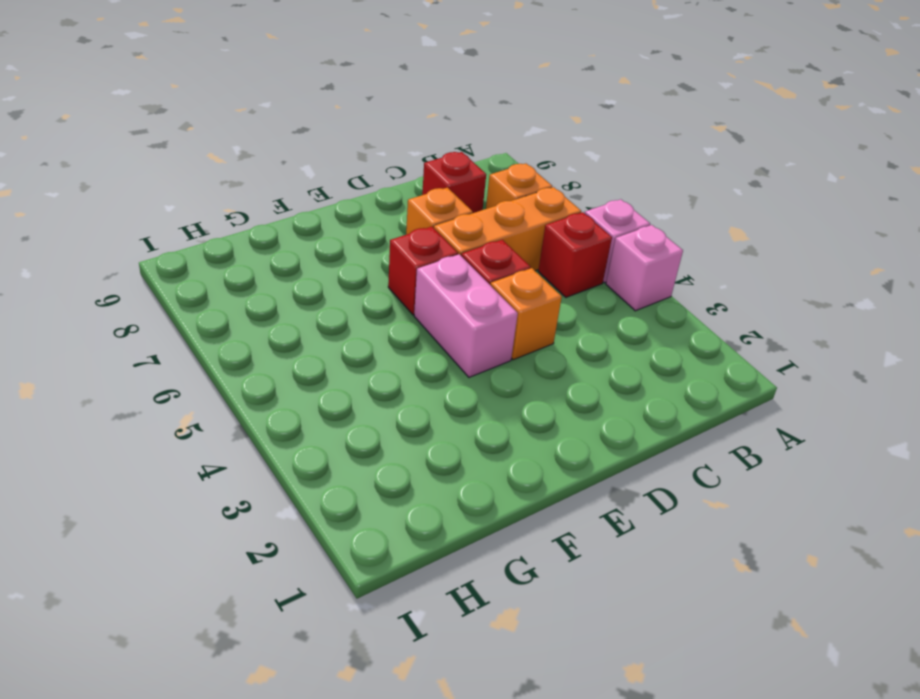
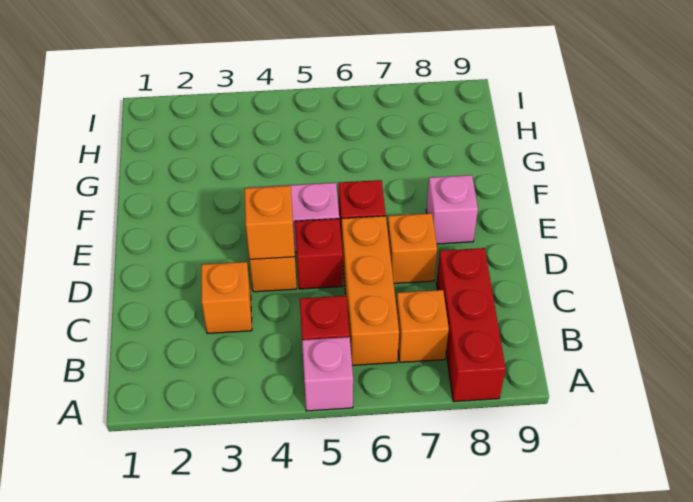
pink 1x1 brick [606,225,683,311] -> pink 1x1 brick moved to [426,175,478,244]
none -> orange 1x1 brick [201,262,252,334]
red 1x1 brick [422,152,486,213] -> red 1x3 brick [436,248,506,402]
none -> orange 1x1 brick [245,186,295,259]

